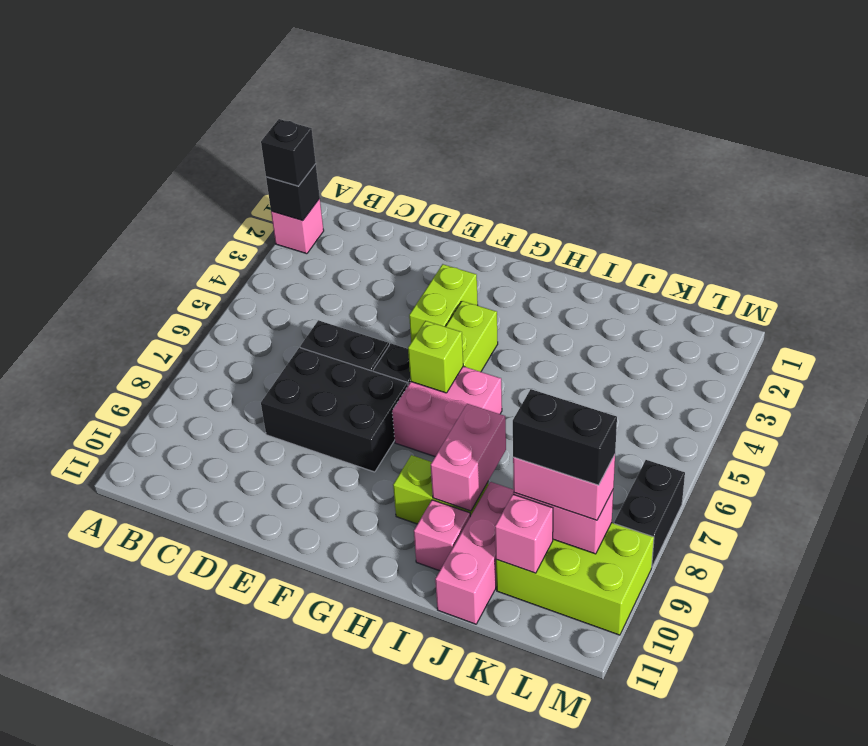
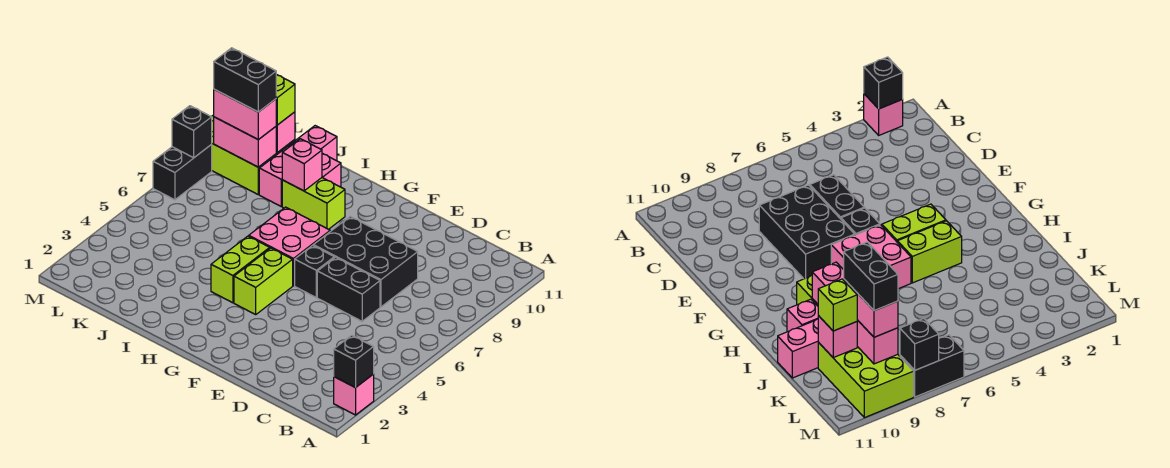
black 1x1 brick [261,119,316,186] -> black 1x1 brick moved to [172,106,212,158]
lime 1x2 brick [409,264,478,342] -> lime 1x2 brick moved to [211,236,270,303]
lime 1x1 brick [408,321,463,393] -> lime 1x1 brick moved to [276,74,295,125]
pink 1x2 brick [431,404,506,511] -> pink 1x1 brick [282,139,322,191]

